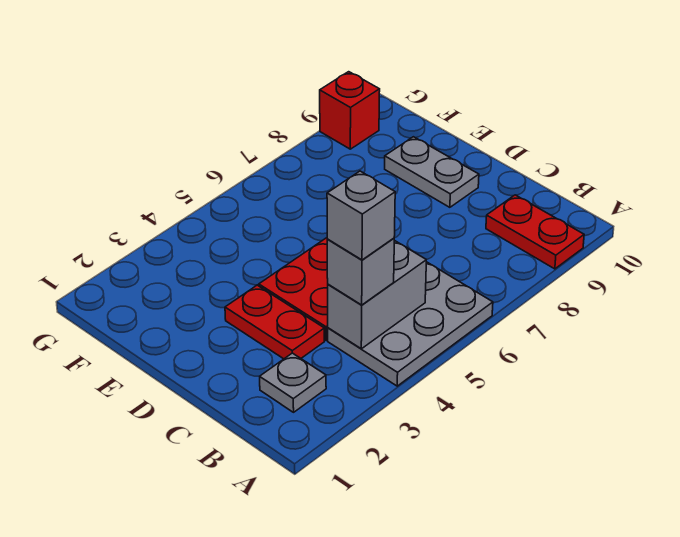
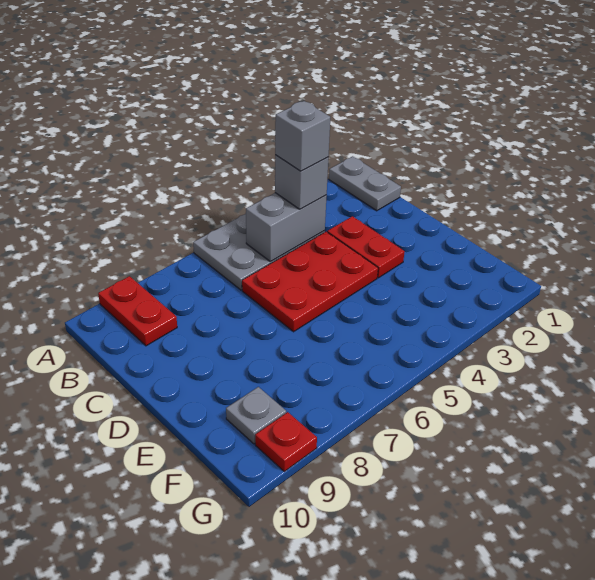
grey 1x1 plate [260,353,326,412] -> grey 1x1 plate moved to [226,387,286,444]
grey 1x2 plate [385,137,479,207] -> grey 1x2 plate moved to [329,156,401,211]
red 1x1 brick [320,72,380,149] -> red 1x1 plate [255,412,317,471]

